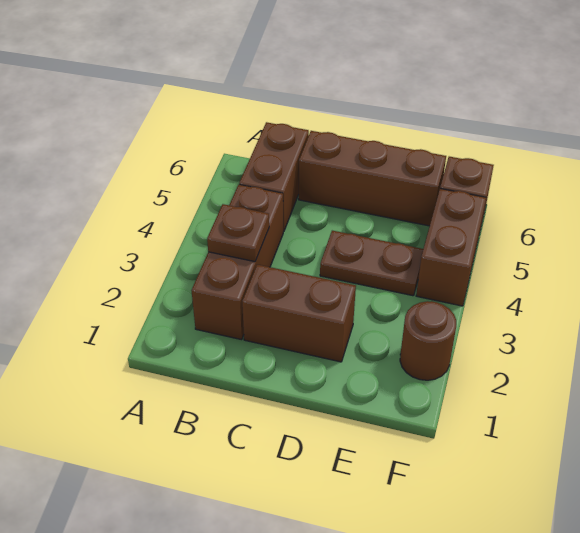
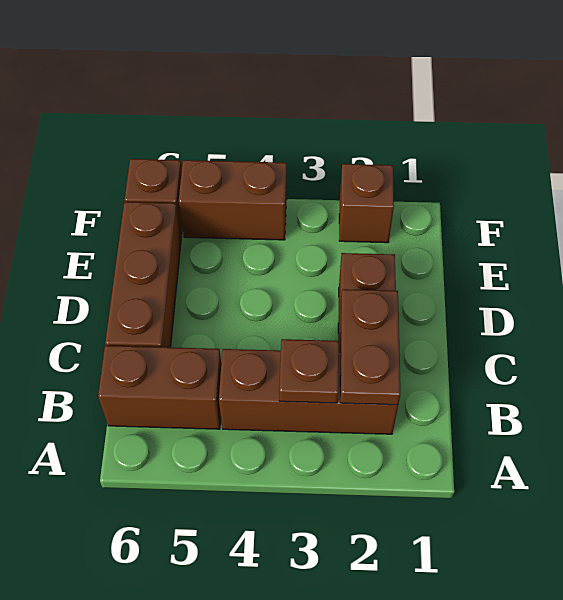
brown 1x2 plate [320,231,423,296] -> brown 1x2 plate moved to [340,289,400,405]
brown 1x1 round brick [400,301,456,380] -> brown 1x1 brick [339,164,394,243]

